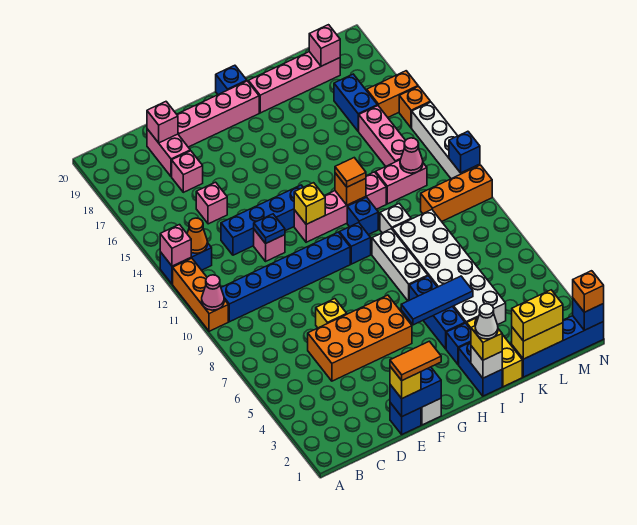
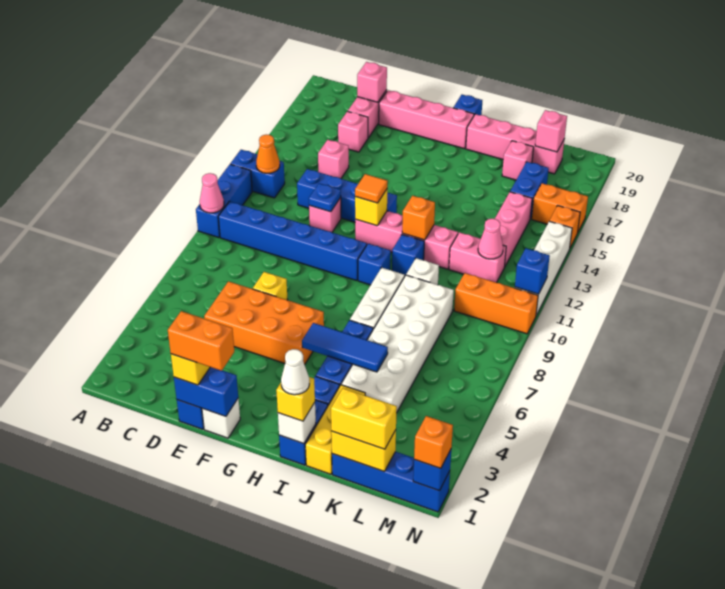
orange 1x3 brick [173,258,228,331] -> blue 1x3 brick [196,164,252,238]
pink 1x1 brick [160,225,191,266] -> pink 1x1 brick moved to [502,141,534,180]
orange 1x2 tile [390,341,441,380] -> orange 1x2 brick [168,311,234,371]
orange 1x1 tile [335,158,366,187] -> orange 1x1 tile moved to [355,174,388,203]

